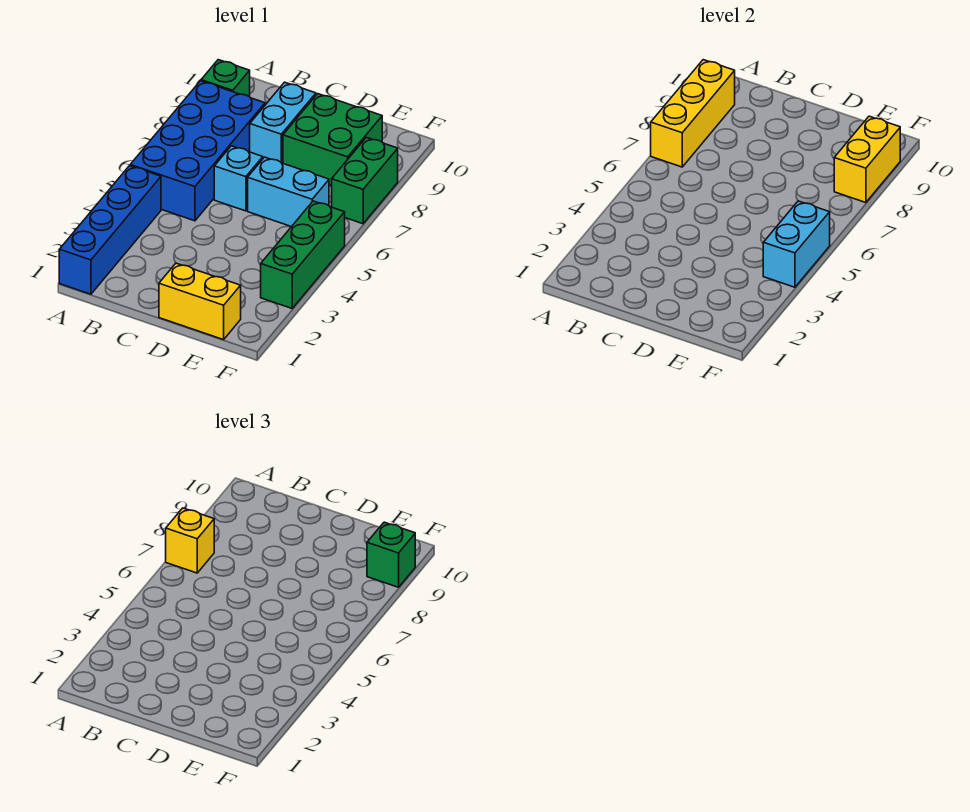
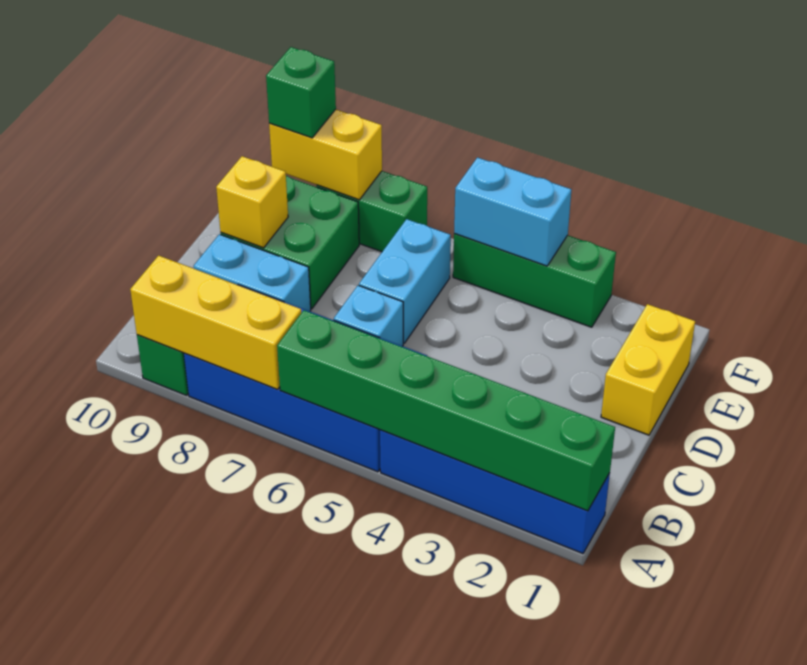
none -> green 1x6 brick [277,310,615,511]
yellow 1x1 brick [166,508,214,573] -> yellow 1x1 brick moved to [216,156,288,248]

